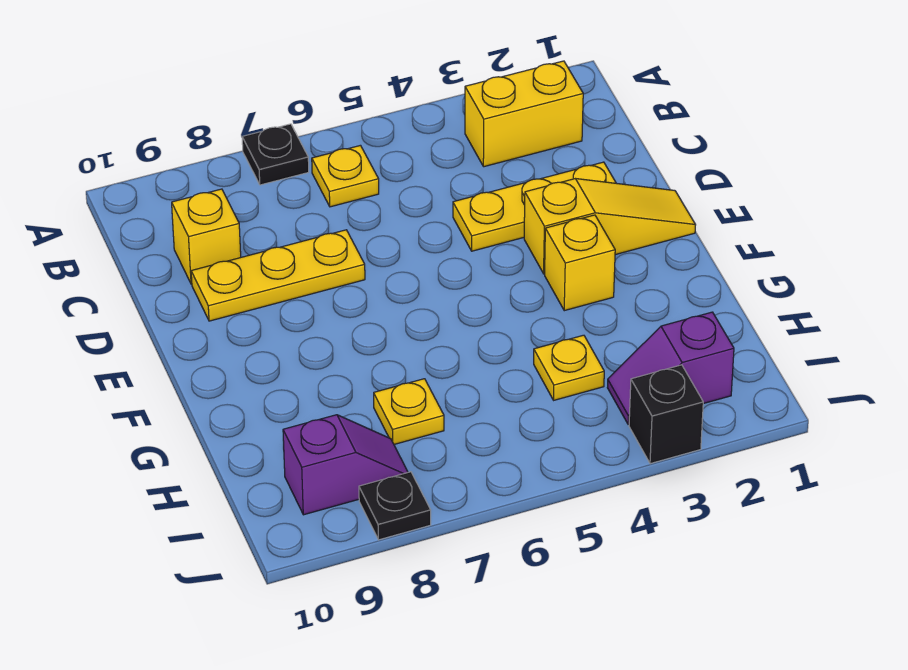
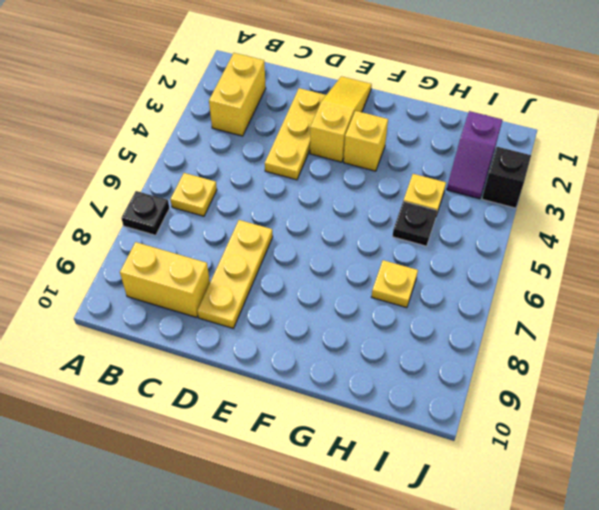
yellow 1x1 brick [172,189,241,284] -> yellow 1x2 brick [120,242,210,318]
purple 1x2 slope [283,415,408,515] -> none
black 1x1 plate [359,472,431,540] -> black 1x1 plate moved to [392,201,437,246]

